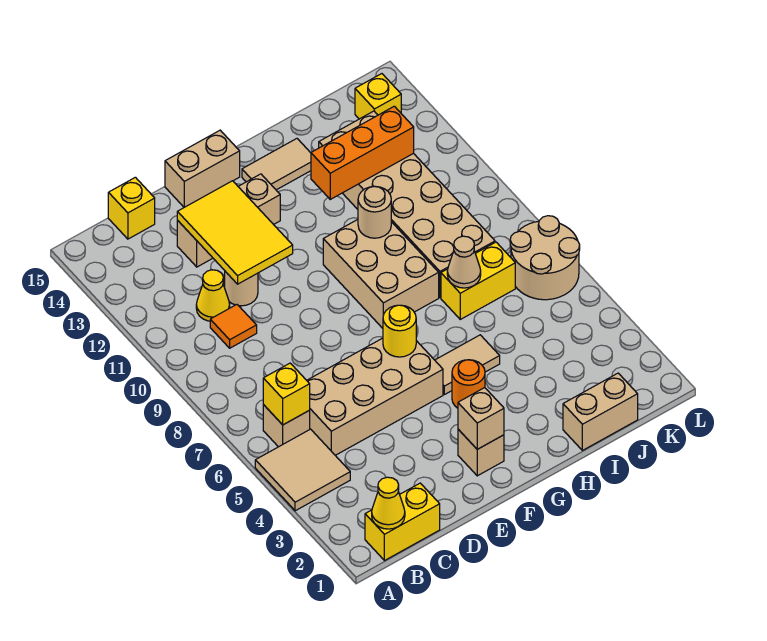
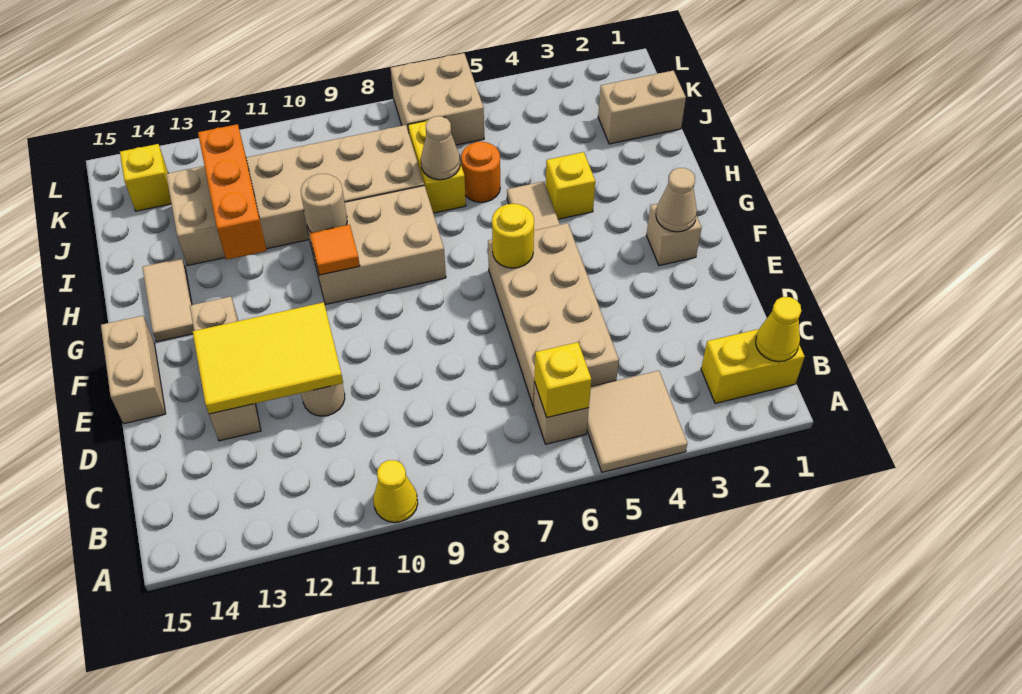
yellow 1x2 brick [365,483,440,561] -> yellow 1x2 brick turned to [701,329,805,403]
orange 1x1 tile [210,305,257,348] -> orange 1x1 tile moved to [310,225,360,275]
yellow 1x1 cone [196,270,230,321] -> yellow 1x1 cone moved to [373,460,418,522]
yellow 1x1 brick [108,177,155,239] -> yellow 1x1 brick moved to [546,152,595,219]
tan 1x1 brick [458,388,504,449] -> tan 1x1 cone [656,168,697,232]
orange 1x1 round brick [452,360,485,408] -> orange 1x1 round brick moved to [461,142,500,202]
tan 1x2 brick [563,373,638,450] -> tan 1x2 brick turned to [598,71,686,144]
tan 2x2 round brick [510,216,580,300] -> tan 2x2 brick [391,53,484,145]

